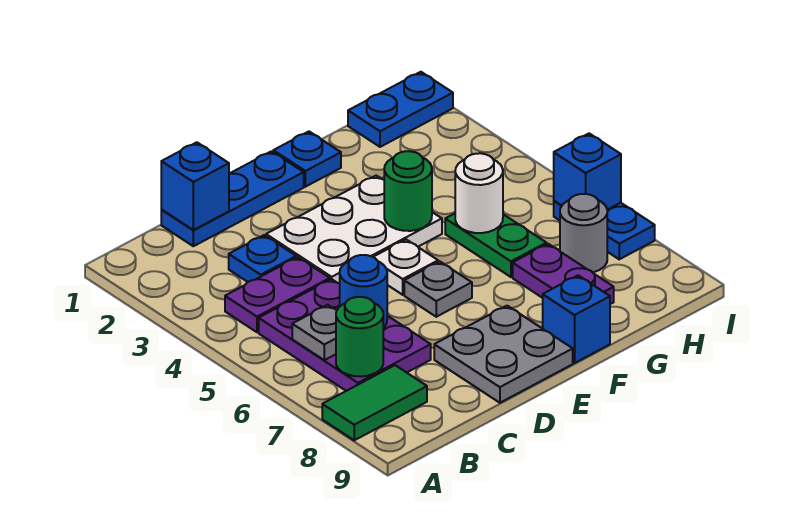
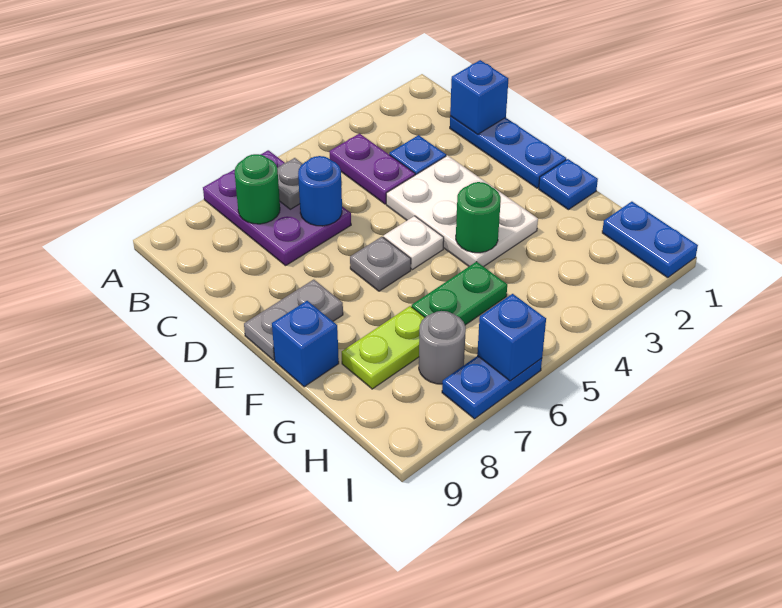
green 1x2 tile [322,365,427,440] -> none
purple 2x3 plate [259,279,431,391] -> purple 2x3 plate turned to [203,150,351,266]
grey 2x2 plate [434,306,573,403] -> grey 1x2 plate [244,280,343,360]
white 1x1 round brick [455,153,503,233] -> none
purple 1x2 plate [513,244,614,304] -> lime 1x2 plate [342,306,425,389]

